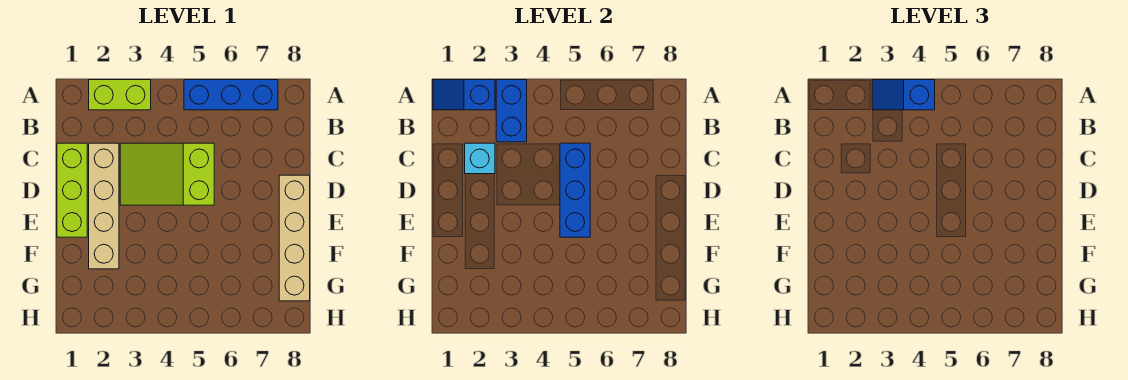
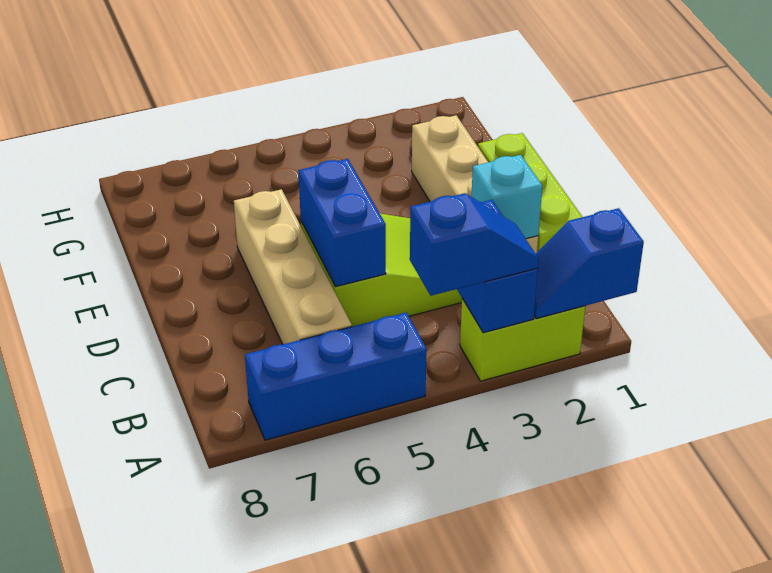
blue 1x2 slope [433,80,495,110] -> blue 1x2 slope turned to [534,208,644,319]
blue 1x3 brick [560,143,590,237] -> blue 1x2 brick [298,159,386,287]
tan 1x4 brick [279,175,310,301] -> tan 1x4 brick moved to [234,189,352,344]

